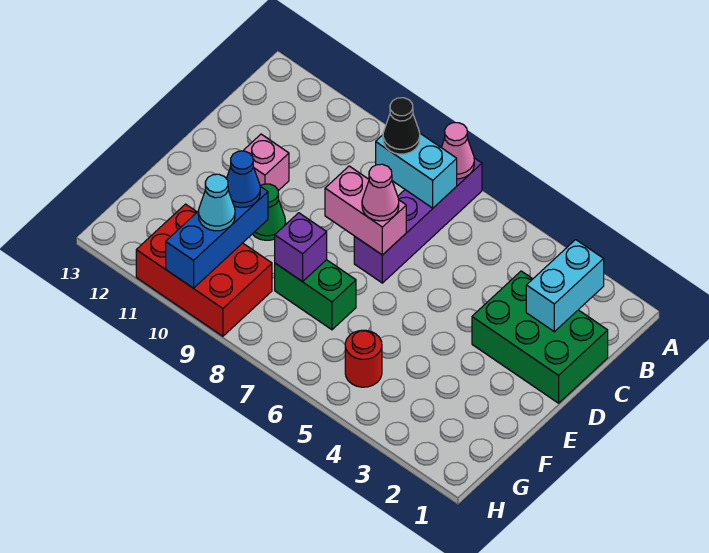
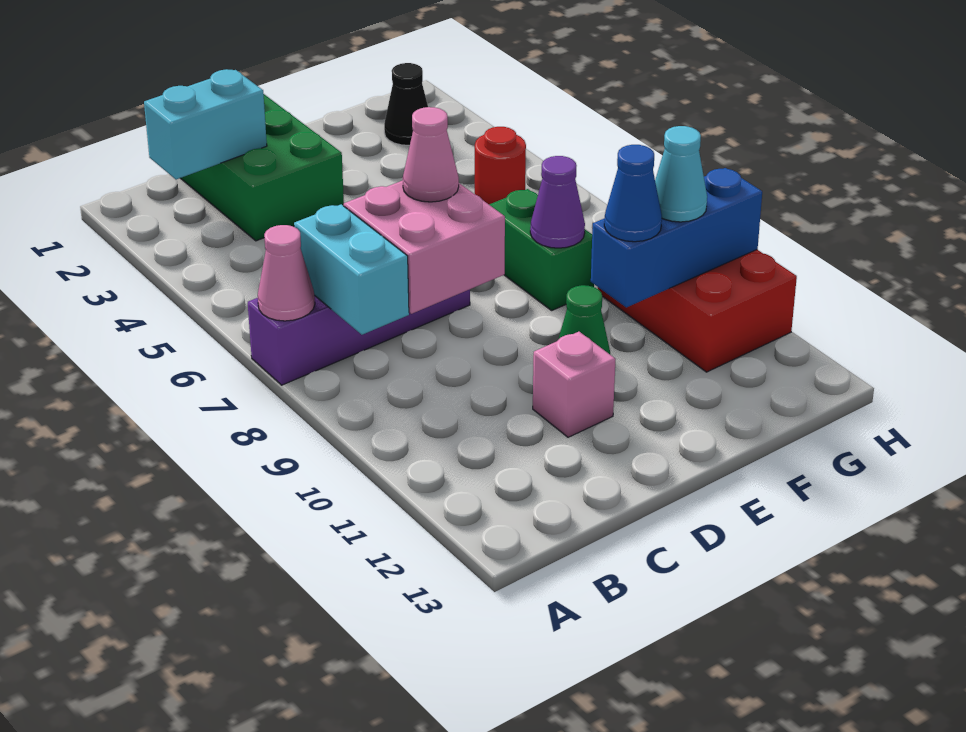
black 1x1 cone [383,98,420,154] -> black 1x1 cone moved to [384,63,428,145]
pink 1x2 brick [325,166,406,255] -> pink 2x2 brick [344,181,505,314]
purple 1x1 brick [275,213,327,282] -> purple 1x1 cone [530,156,585,248]

